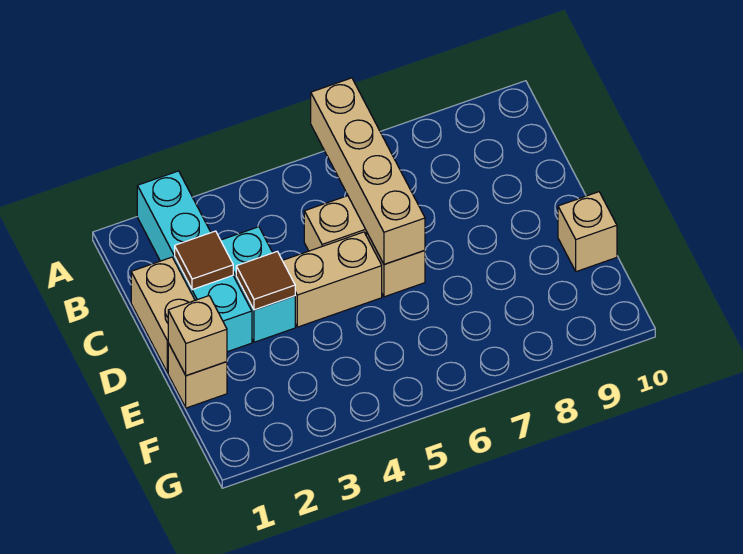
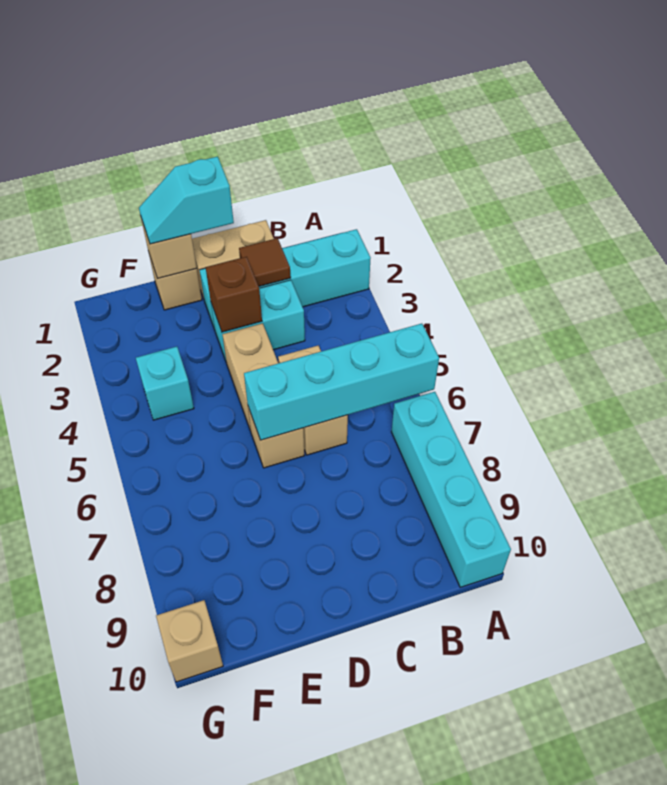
tan 1x4 brick [311,78,425,264] -> cyan 1x4 brick [244,324,439,440]
none -> cyan 1x4 brick [391,392,511,587]
none -> cyan 1x2 slope [139,157,234,244]
brown 1x1 tile [236,251,295,310] -> brown 1x1 brick [206,257,262,332]
tan 1x1 brick [558,192,617,272] -> tan 1x1 brick moved to [156,600,223,682]
none -> cyan 1x1 brick [136,347,194,420]

